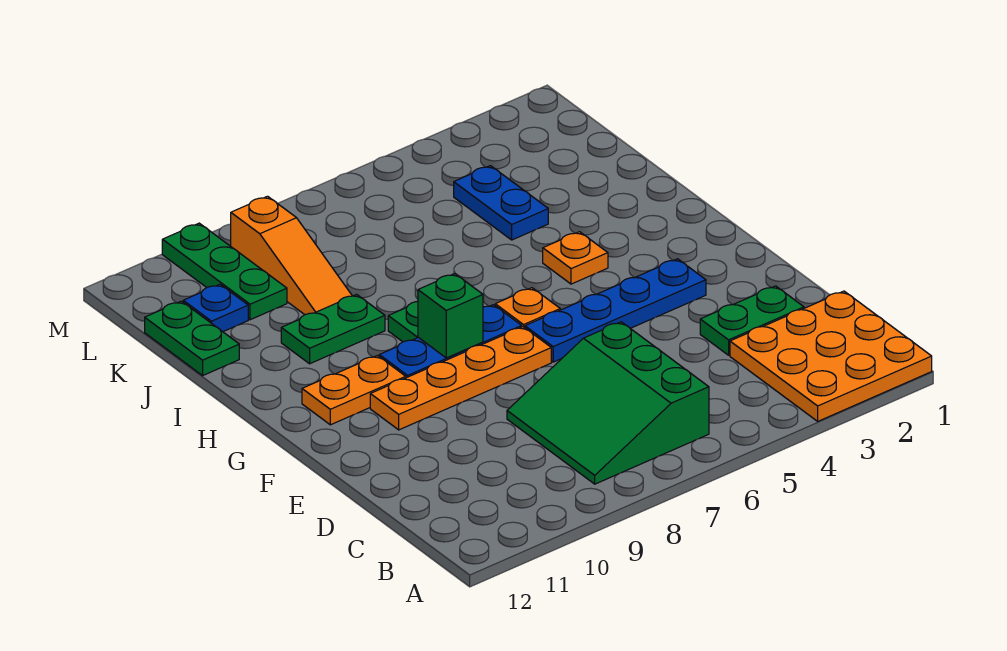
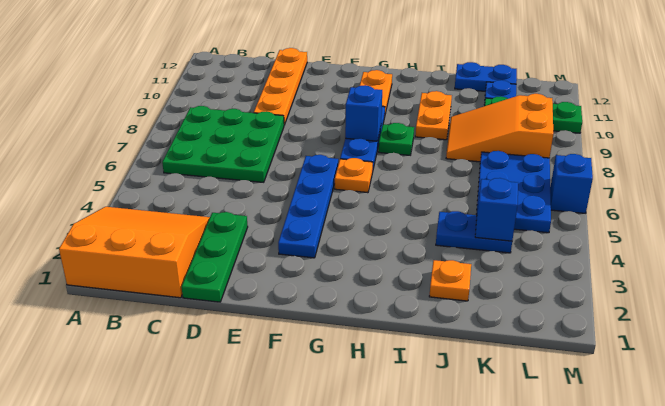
orange 3x3 plate [730,291,932,421] -> orange 3x3 slope [59,207,210,298]
green 3x3 slope [507,322,709,484] -> green 3x3 plate [162,106,284,182]
green 1x2 plate [700,286,804,355] -> green 1x3 plate [181,212,248,302]
orange 1x4 plate [370,327,551,430] -> orange 1x4 plate moved to [254,48,307,125]
green 1x1 brick [418,274,483,358] -> blue 1x1 brick [345,85,382,141]
orange 1x1 plate [543,232,608,284] -> orange 1x1 plate moved to [429,260,471,301]
green 1x2 plate [281,294,385,364] -> orange 1x2 plate [415,91,452,140]
orange 1x3 slope [231,196,352,315] -> orange 2x3 slope [446,94,553,162]
green 1x2 plate [145,301,239,375] -> blue 1x2 plate [455,62,517,91]
none -> blue 1x1 brick [475,178,518,241]
none -> blue 2x3 plate [476,151,551,233]
none -> blue 1x1 brick [550,154,593,213]

